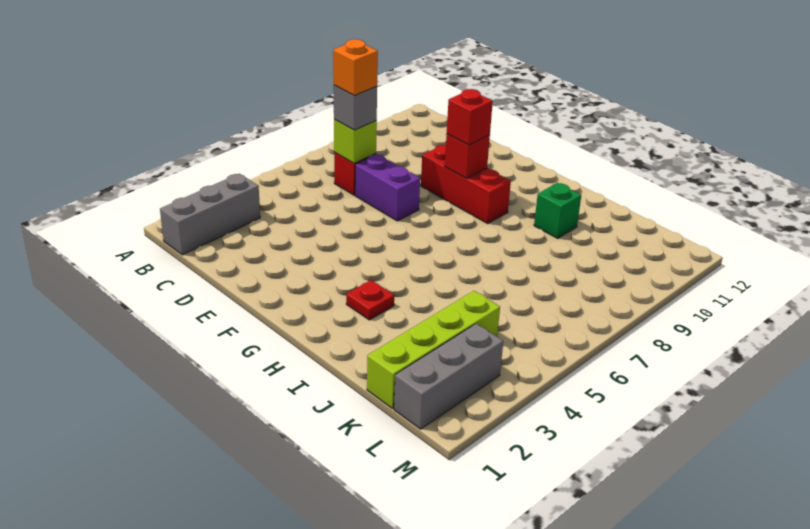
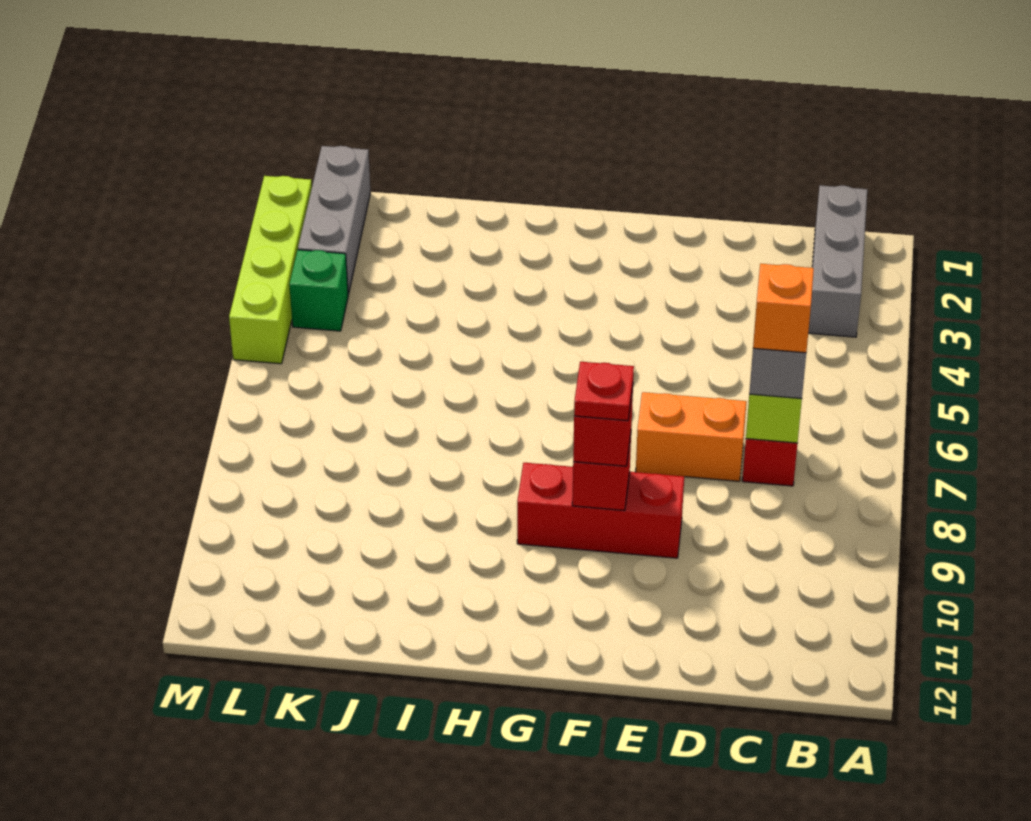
purple 1x2 brick [355,154,420,221] -> orange 1x2 brick [636,392,747,481]
red 1x1 plate [346,280,394,320] -> red 1x1 plate moved to [574,362,634,421]
green 1x1 brick [534,183,581,238] -> green 1x1 brick moved to [289,250,348,331]
lime 1x4 brick [367,291,500,409] -> lime 1x4 brick moved to [229,176,312,364]

